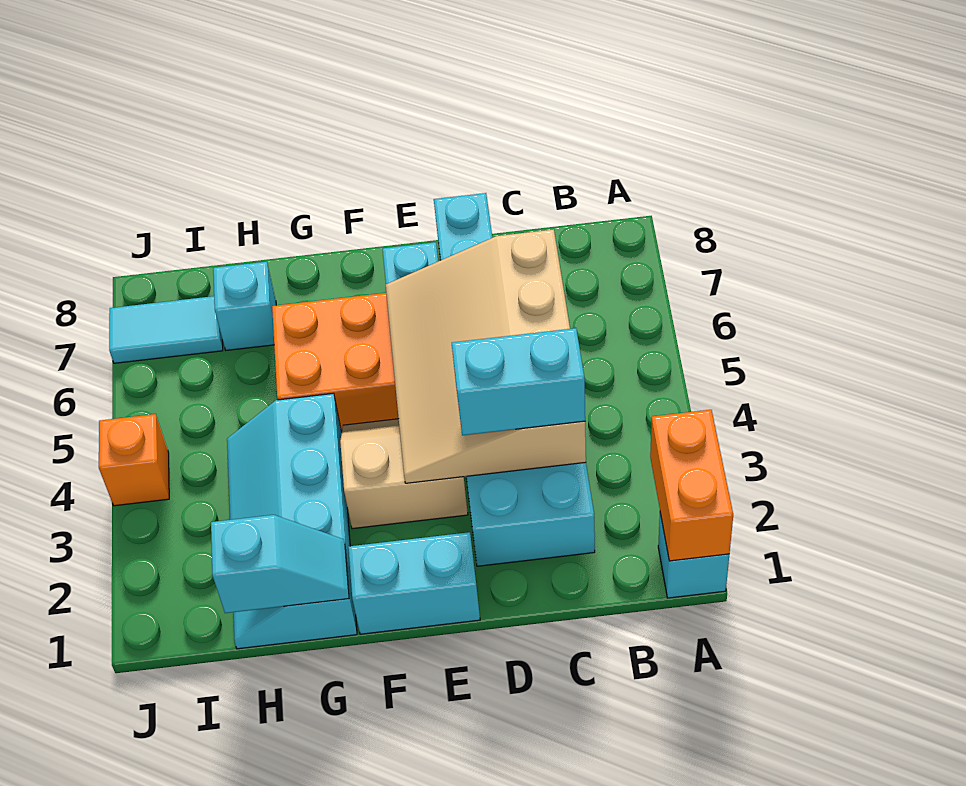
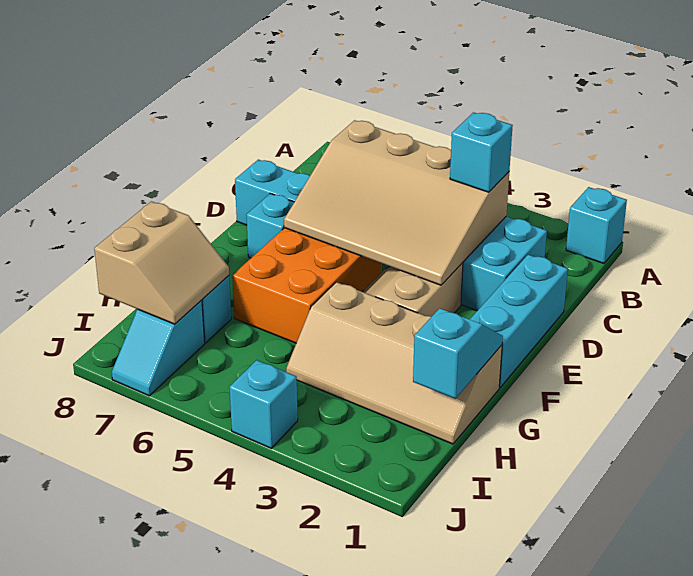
orange 1x2 brick [650,410,733,561] -> none
cyan 1x2 brick [452,328,585,435] -> cyan 1x1 brick [450,112,513,192]
cyan 1x2 brick [348,532,480,634] -> cyan 1x3 brick [470,255,568,388]
cyan 2x4 slope [227,393,357,649] -> tan 2x4 slope [286,282,502,444]
none -> tan 2x2 slope [94,201,229,324]
cyan 1x2 tile [109,296,223,363] -> cyan 1x2 slope [112,300,205,396]
orange 1x1 brick [99,414,169,506] -> cyan 1x1 brick [229,360,298,448]

